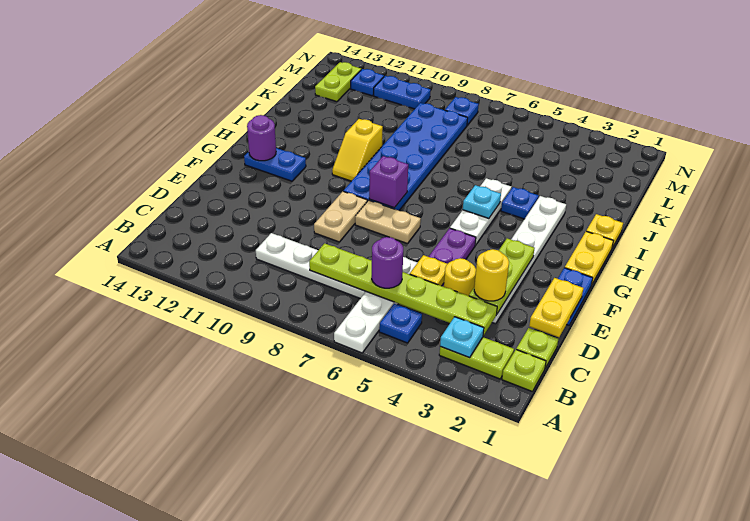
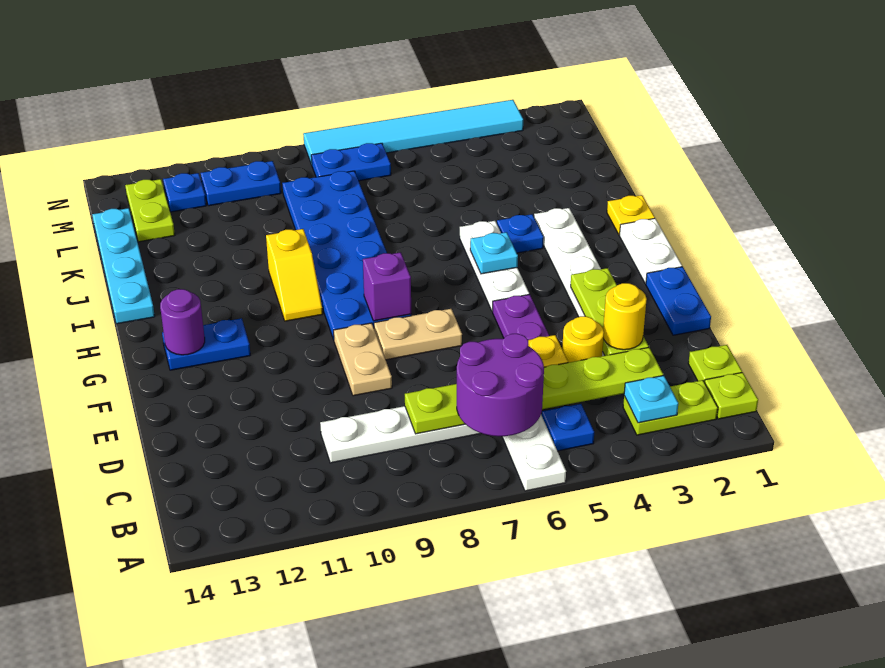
purple 1x1 round brick [372,237,403,288] -> purple 2x2 round brick [457,334,544,436]
yellow 1x2 plate [529,278,583,337] -> none
yellow 1x2 plate [565,231,613,284] -> white 1x2 plate [620,218,682,284]
none -> cyan 1x4 plate [92,208,155,324]
blue 1x1 plate [445,97,479,125] -> blue 1x2 plate [311,143,391,181]
none -> cyan 1x6 tile [303,100,523,165]

